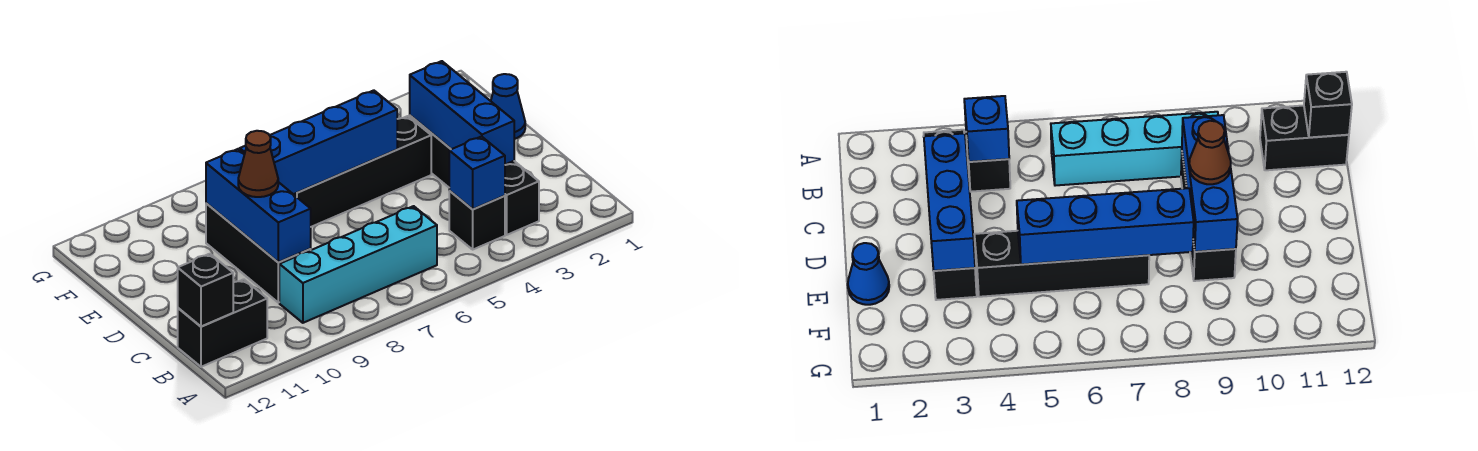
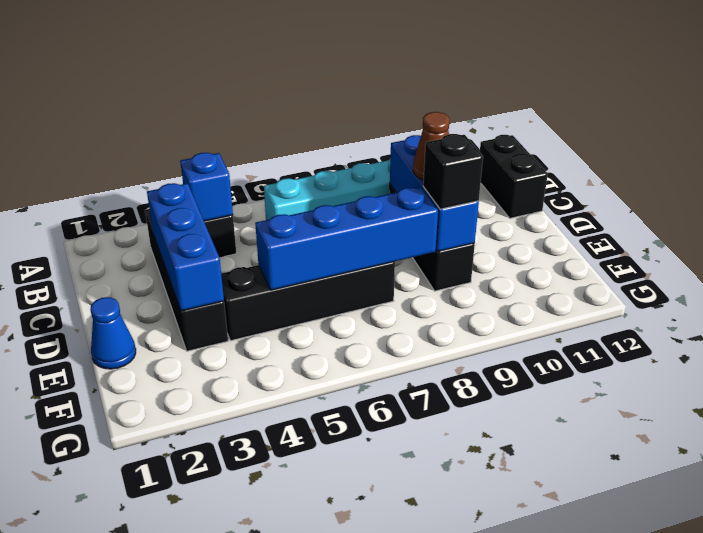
black 1x2 brick [178,279,267,367] -> black 1x2 brick turned to [480,135,548,218]
black 1x1 brick [178,254,233,326] -> black 1x1 brick moved to [423,134,483,209]

